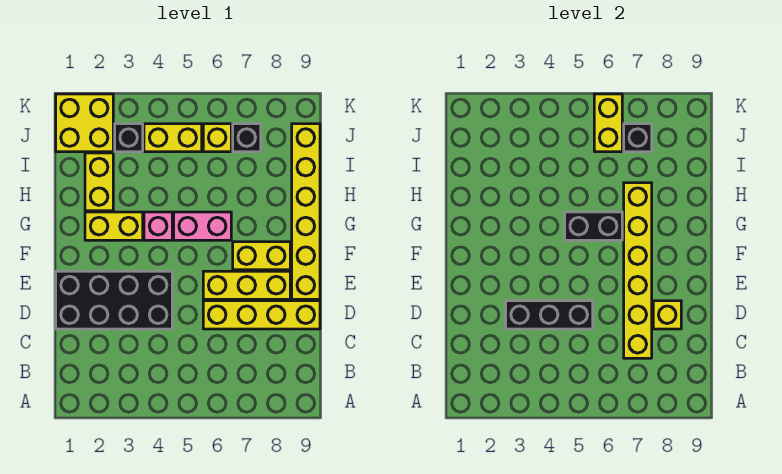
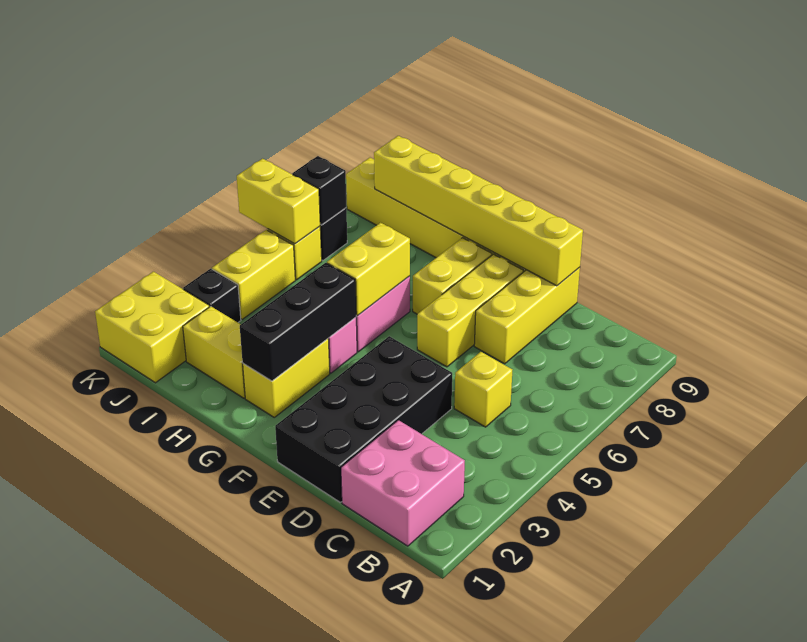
none -> pink 2x2 brick [341,420,465,546]
yellow 1x6 brick [624,183,652,358] -> yellow 1x6 brick moved to [374,136,583,286]
black 1x3 brick [506,301,593,329] -> black 1x3 brick moved to [240,263,356,381]
yellow 1x4 brick [203,301,320,329] -> yellow 1x3 brick [474,267,580,364]
yellow 1x1 brick [653,301,681,329] -> yellow 1x1 brick moved to [454,352,512,427]
black 1x2 brick [565,212,622,240] -> yellow 1x2 brick [327,223,410,315]

